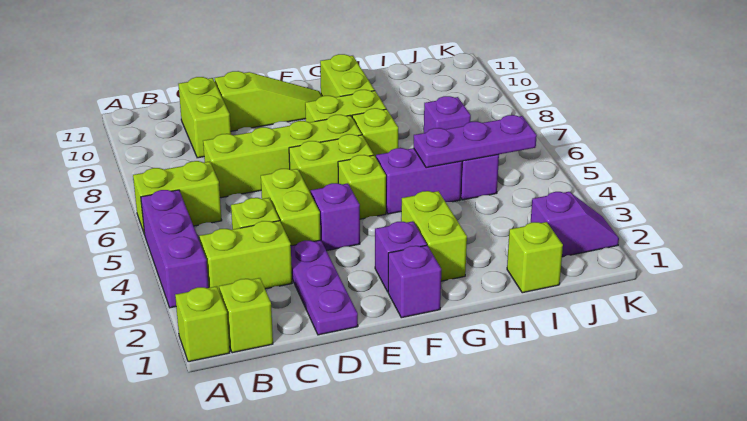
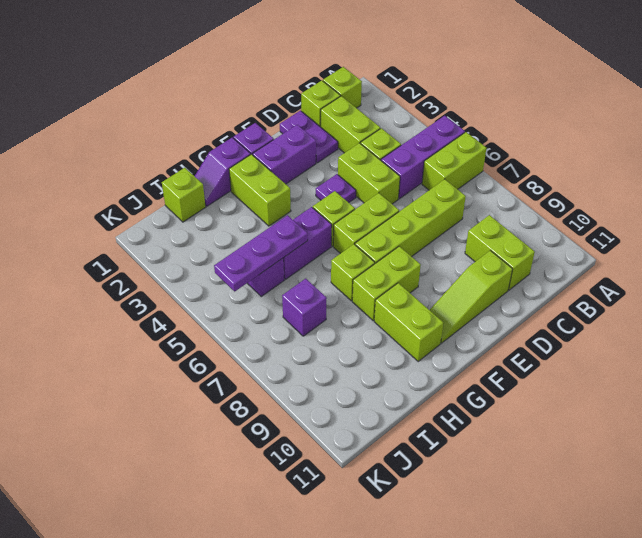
lime 1x1 brick [175,286,230,362] -> lime 1x1 brick moved to [301,81,340,127]
purple 1x3 brick [141,190,209,308] -> purple 1x3 brick turned to [381,116,465,199]
lime 1x2 brick [199,221,292,290] -> lime 1x2 brick turned to [321,96,380,153]
purple 1x3 plate [291,240,358,335] -> purple 1x2 plate [280,111,338,163]
purple 1x1 brick [311,183,360,251] -> purple 1x1 plate [316,174,356,203]
purple 1x1 brick [375,221,427,292] -> purple 1x2 brick [253,125,316,184]
purple 1x2 slope [531,192,619,257] -> purple 1x2 slope moved to [195,138,251,206]

